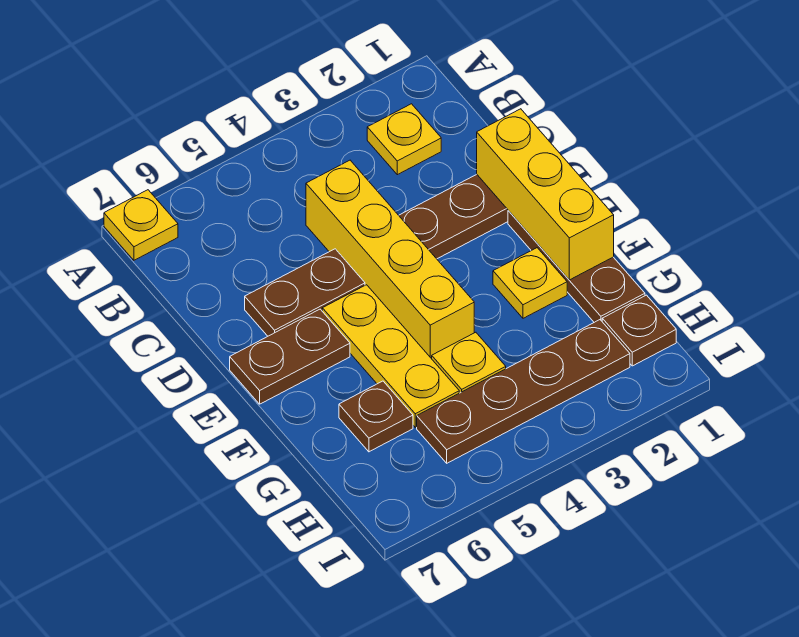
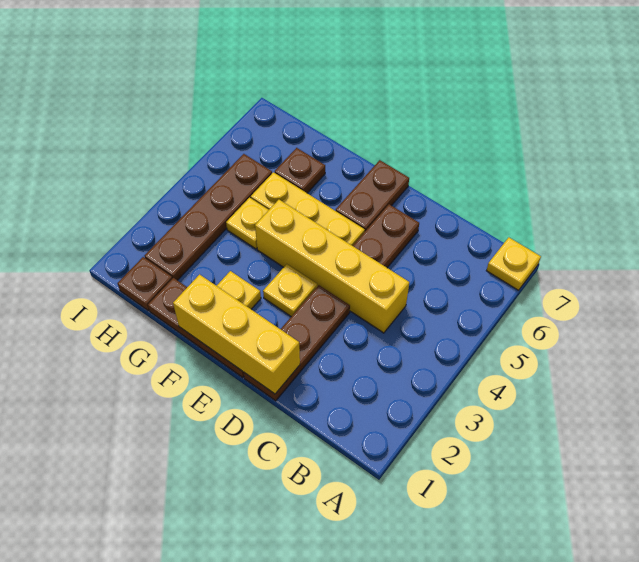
yellow 1x1 plate [367,104,441,175] -> yellow 1x1 plate moved to [263,264,317,316]

